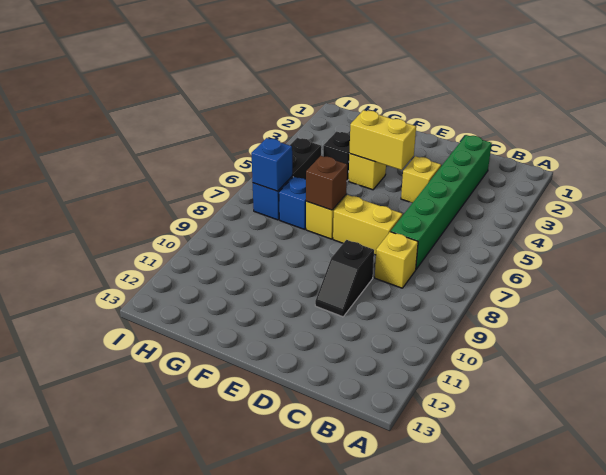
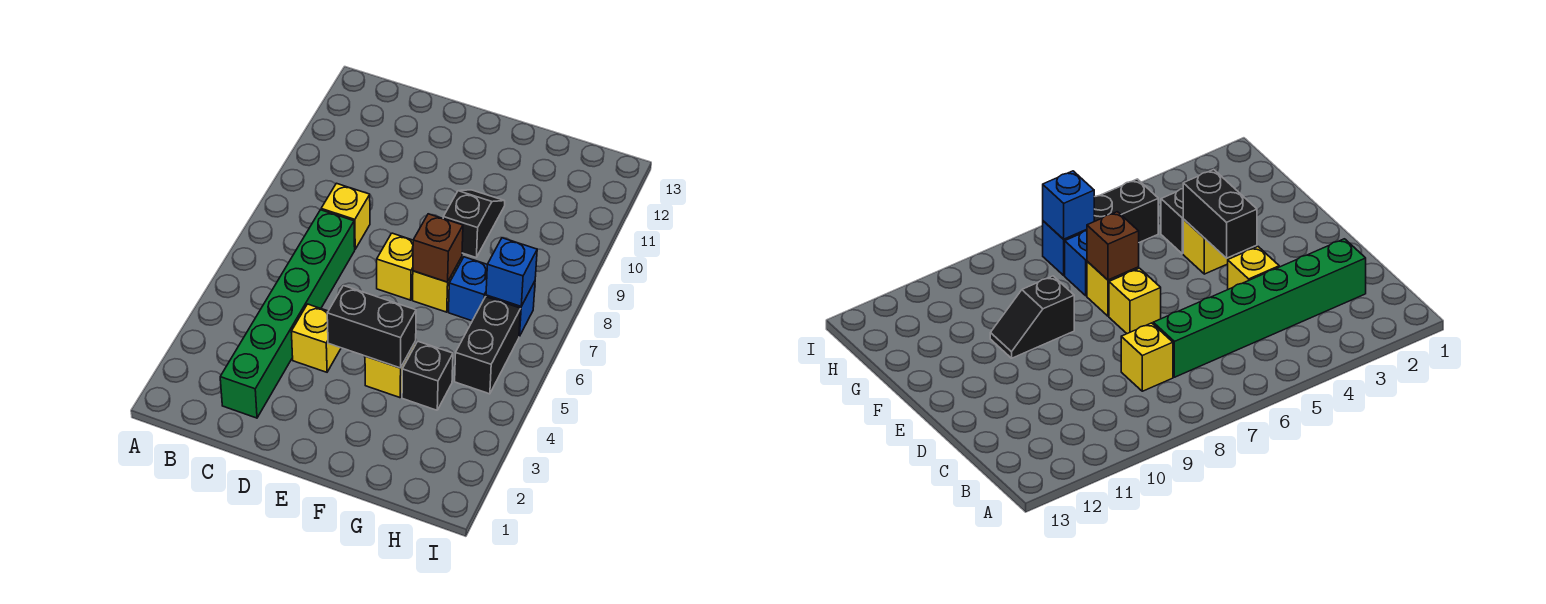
yellow 1x2 brick [333,195,403,255] -> yellow 1x1 brick [377,233,413,300]
black 1x2 slope [315,240,374,317] -> black 1x2 slope moved to [443,190,505,257]
yellow 1x2 brick [349,110,416,170] -> black 1x2 brick [327,286,416,368]

